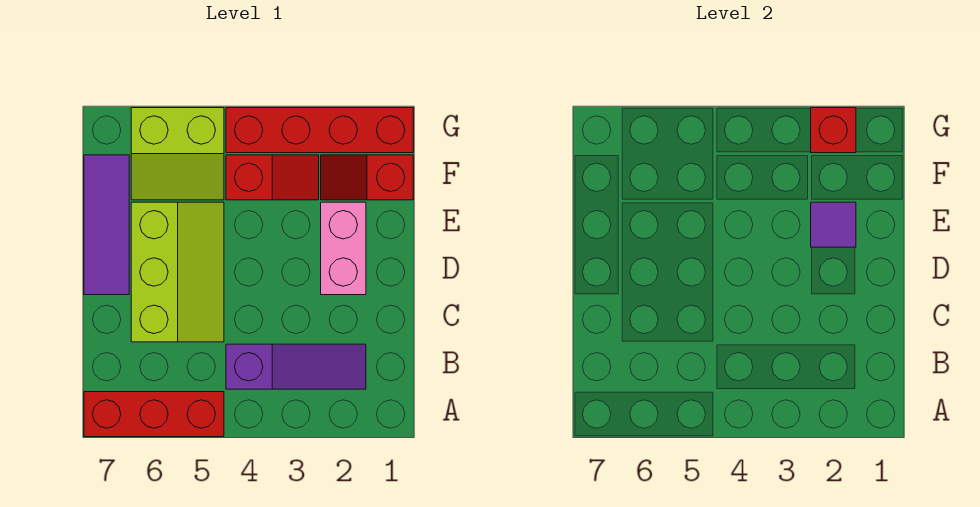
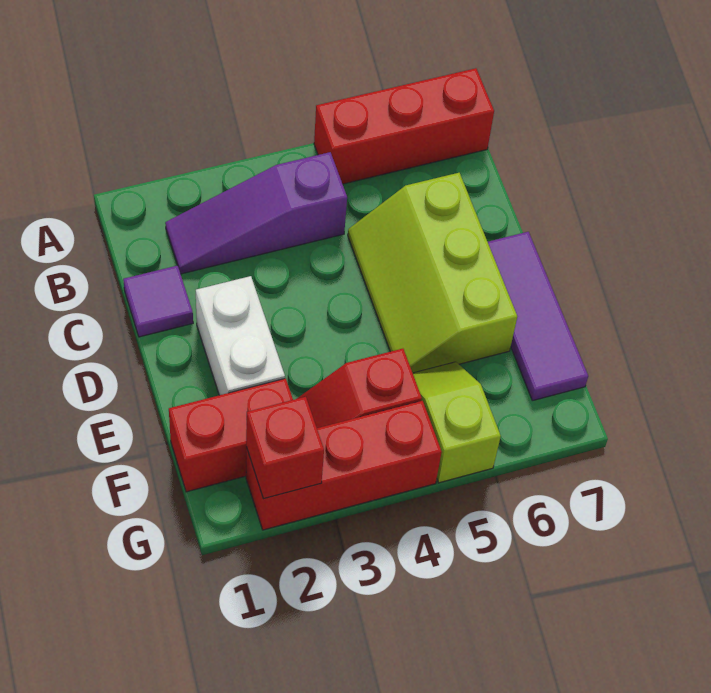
pink 1x2 brick [321,202,366,295] -> white 1x2 brick [196,276,285,395]
purple 1x1 tile [811,202,856,247] -> purple 1x1 tile moved to [123,266,193,337]
red 1x2 slope [321,155,413,200] -> red 1x2 brick [169,378,293,492]
lime 2x2 slope [131,108,224,200] -> lime 1x2 slope [413,362,501,483]
red 1x4 brick [226,108,413,153] -> red 1x3 brick [246,401,442,530]

